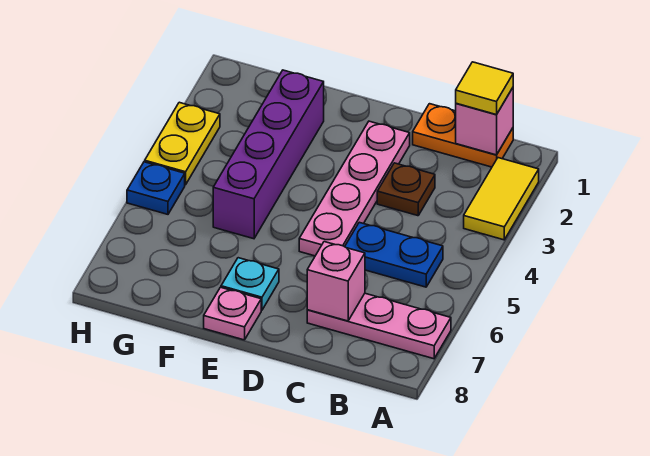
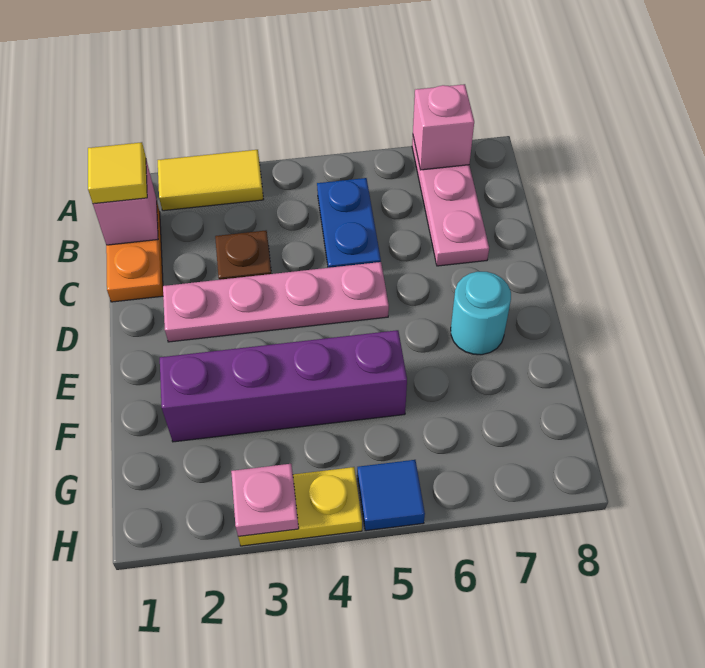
pink 1x1 brick [307,242,365,321] -> pink 1x1 brick moved to [413,84,474,170]
cyan 1x1 plate [221,258,279,310] -> cyan 1x1 round brick [451,272,511,355]
pink 1x1 plate [204,287,261,340] -> pink 1x1 plate moved to [231,464,299,536]
blue 1x1 plate [127,162,185,214] -> blue 1x1 tile [357,460,425,531]

